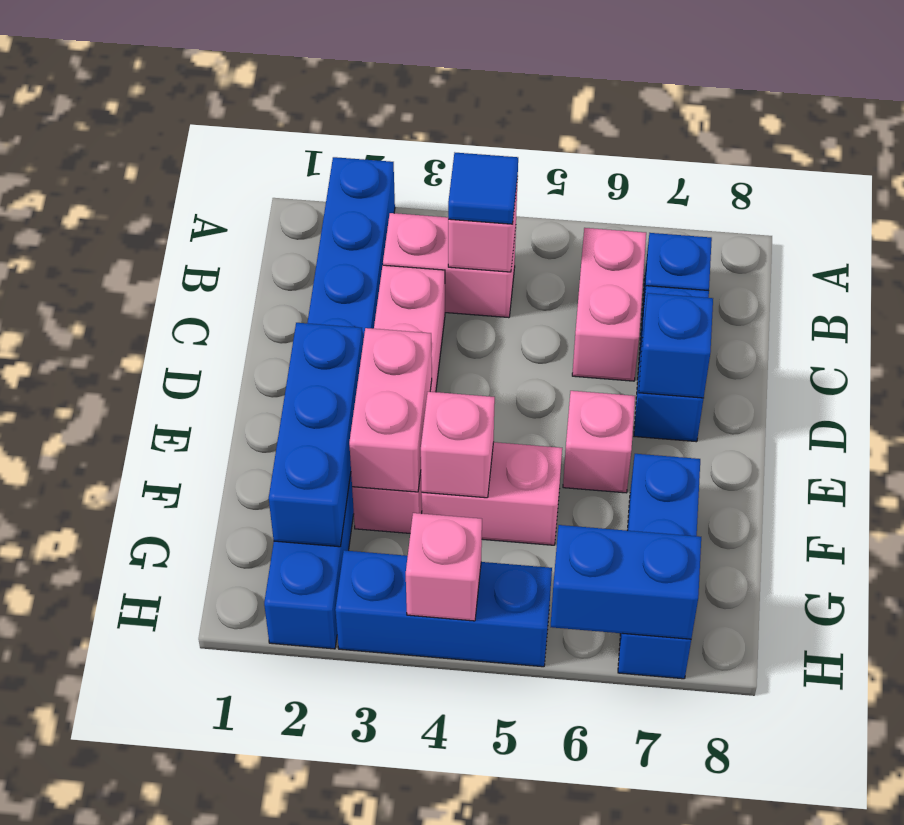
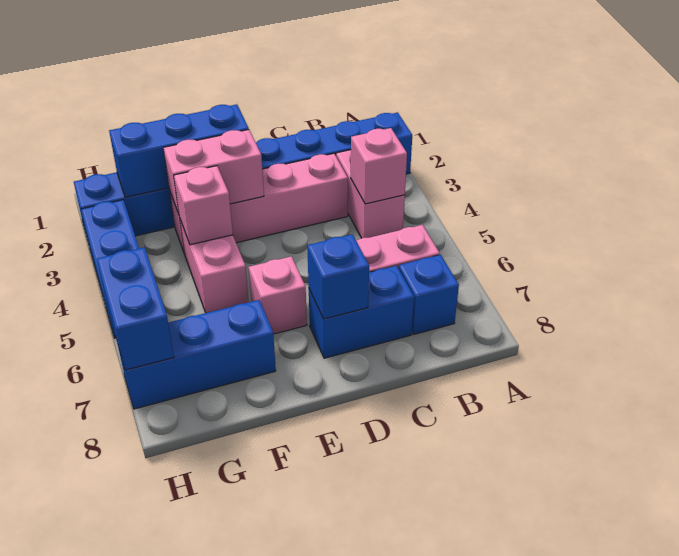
blue 1x1 tile [448,153,518,224] -> none
pink 1x1 brick [406,513,482,621] -> none

